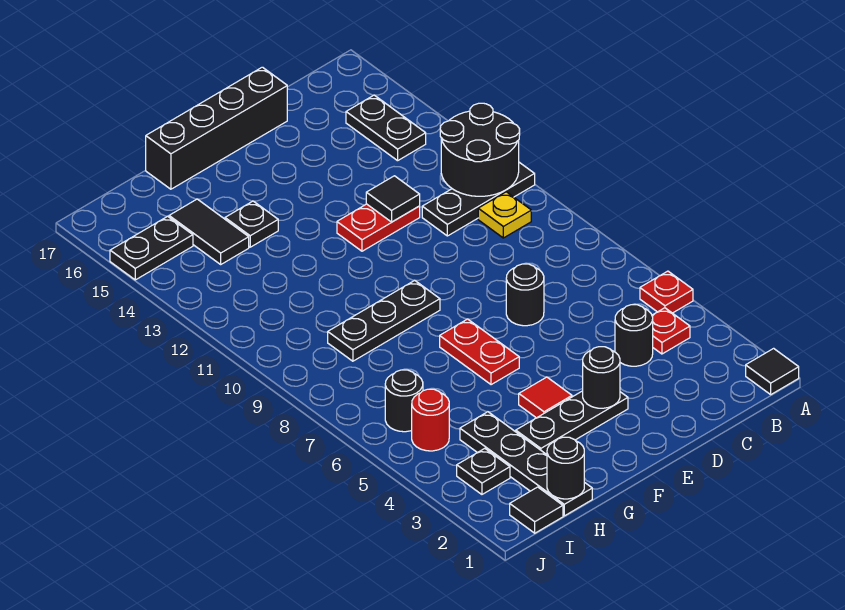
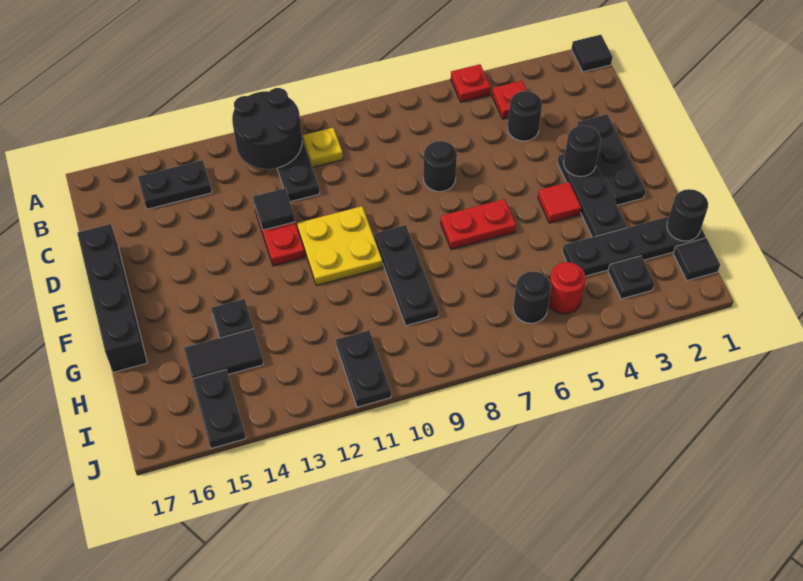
none -> black 1x3 plate [577,114,646,205]
none -> yellow 2x2 plate [297,206,383,285]
none -> black 1x2 plate [336,330,391,407]

